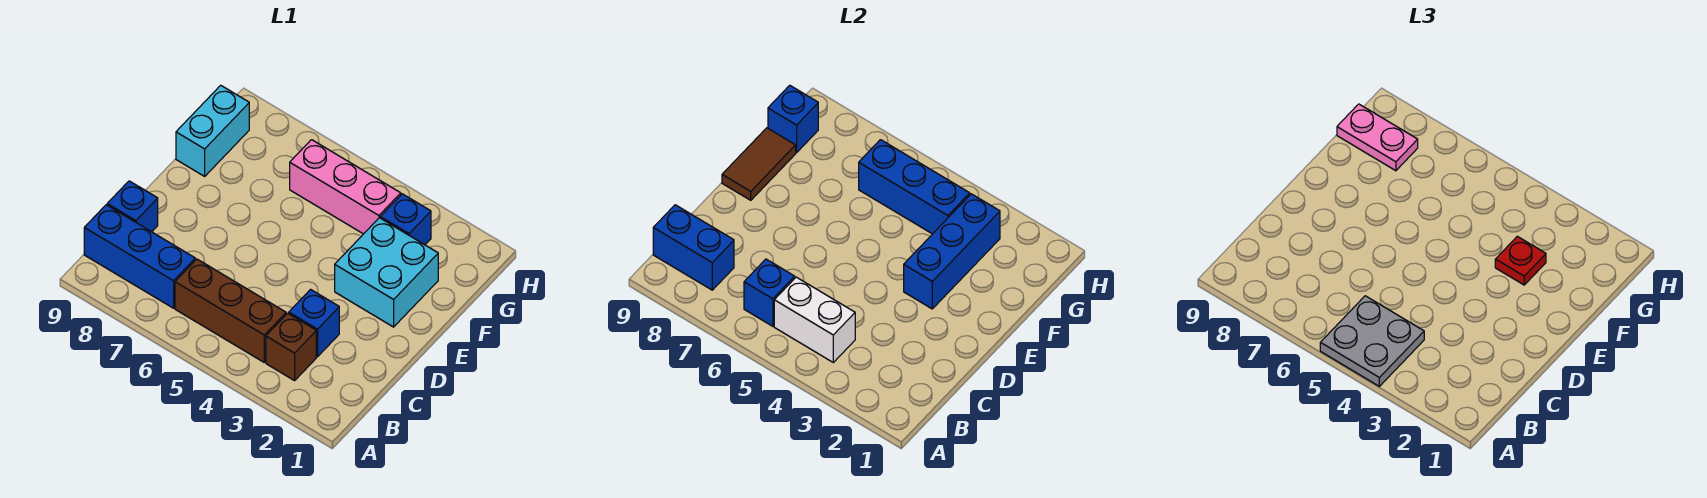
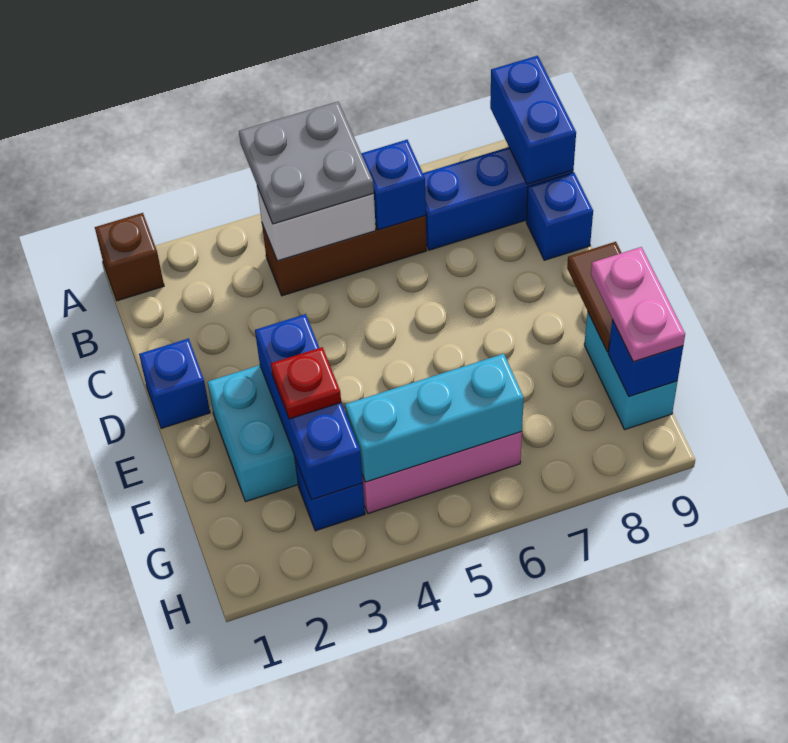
brown 1x1 brick [266,313,316,381] -> brown 1x1 brick moved to [95,213,164,301]
blue 1x2 brick [653,205,734,290] -> blue 1x2 brick turned to [490,56,576,184]
blue 1x1 brick [289,289,339,357] -> blue 1x1 brick moved to [139,338,210,428]
blue 1x3 brick [859,140,970,234] -> cyan 1x3 brick [345,354,524,482]
pink 1x2 plate [1337,104,1418,171] -> pink 1x2 plate turned to [591,247,685,362]

